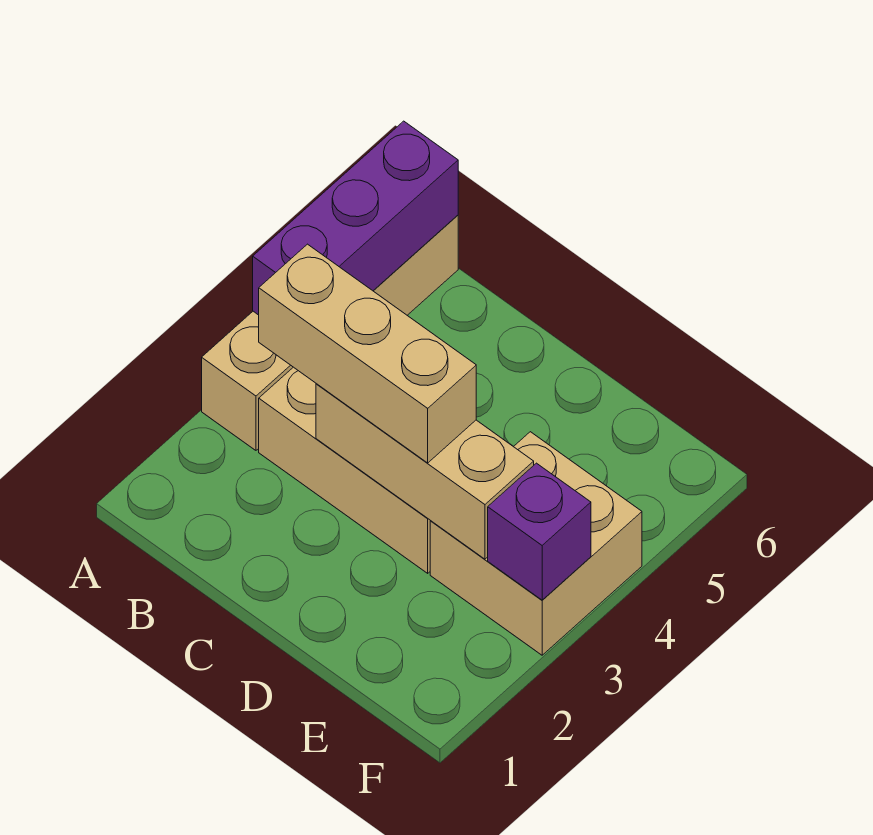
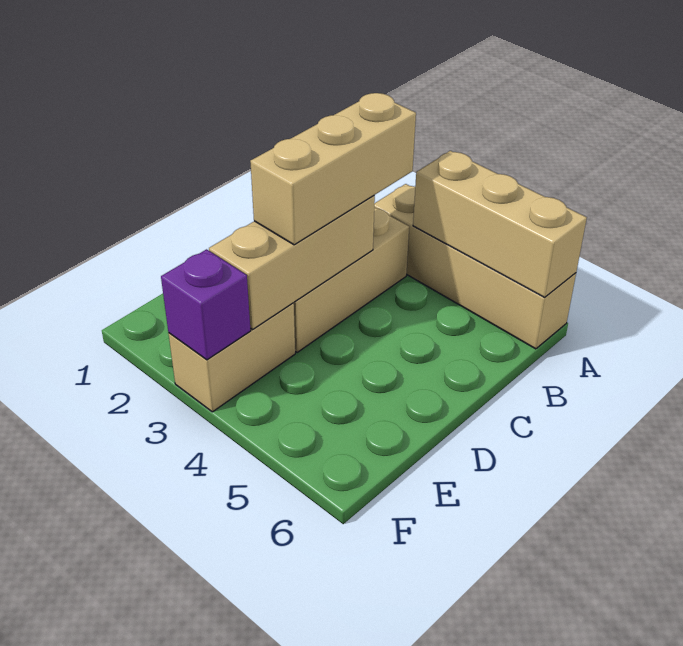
purple 1x3 brick [253,121,458,315] -> tan 1x3 brick [413,151,587,297]
tan 2x2 brick [430,432,642,655] -> tan 1x2 brick [168,303,295,412]

